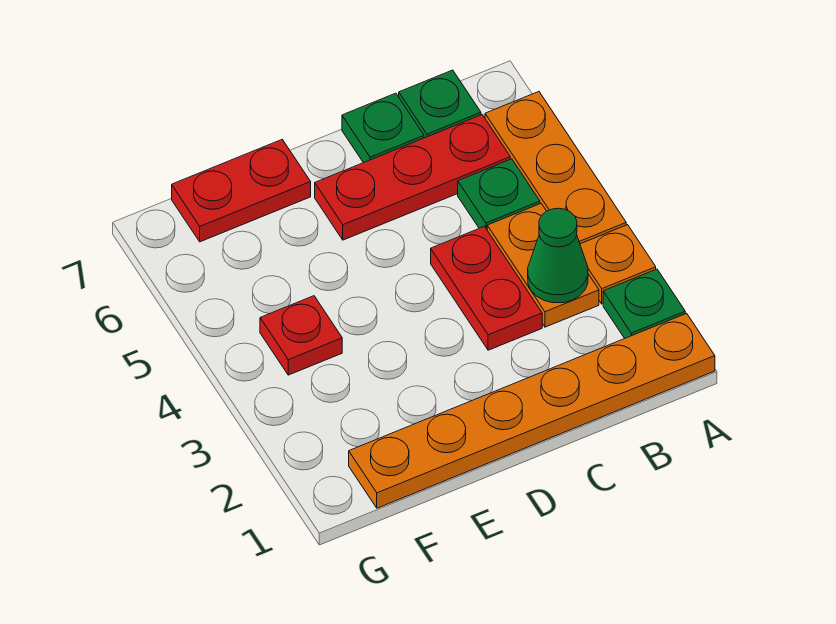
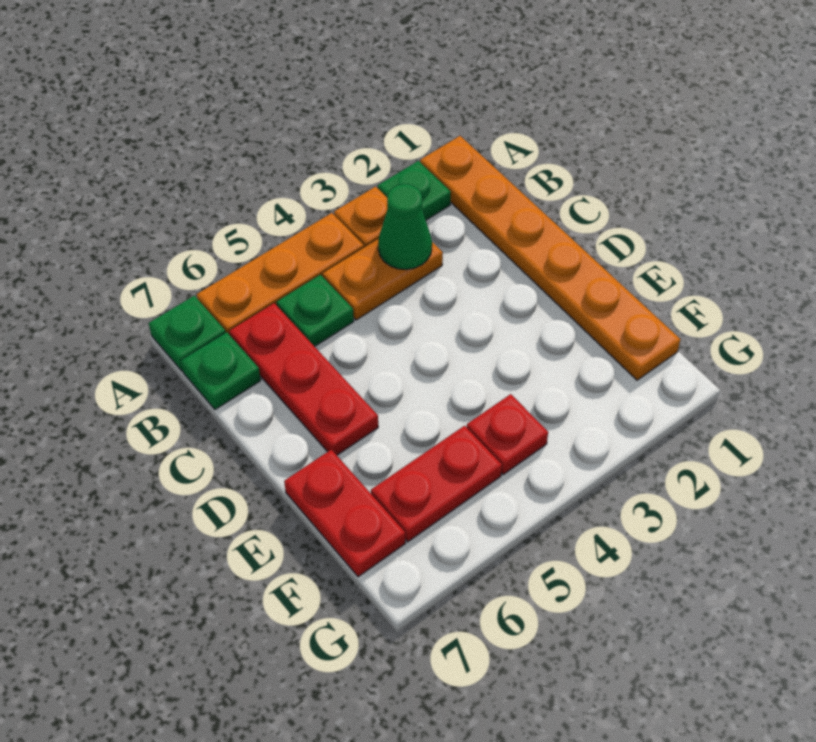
red 1x2 plate [431,226,542,350] -> red 1x2 plate moved to [371,426,502,542]
green 1x1 plate [342,93,424,163] -> green 1x1 plate moved to [149,296,226,371]

